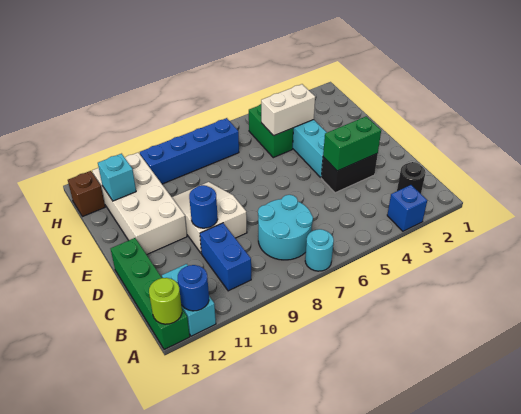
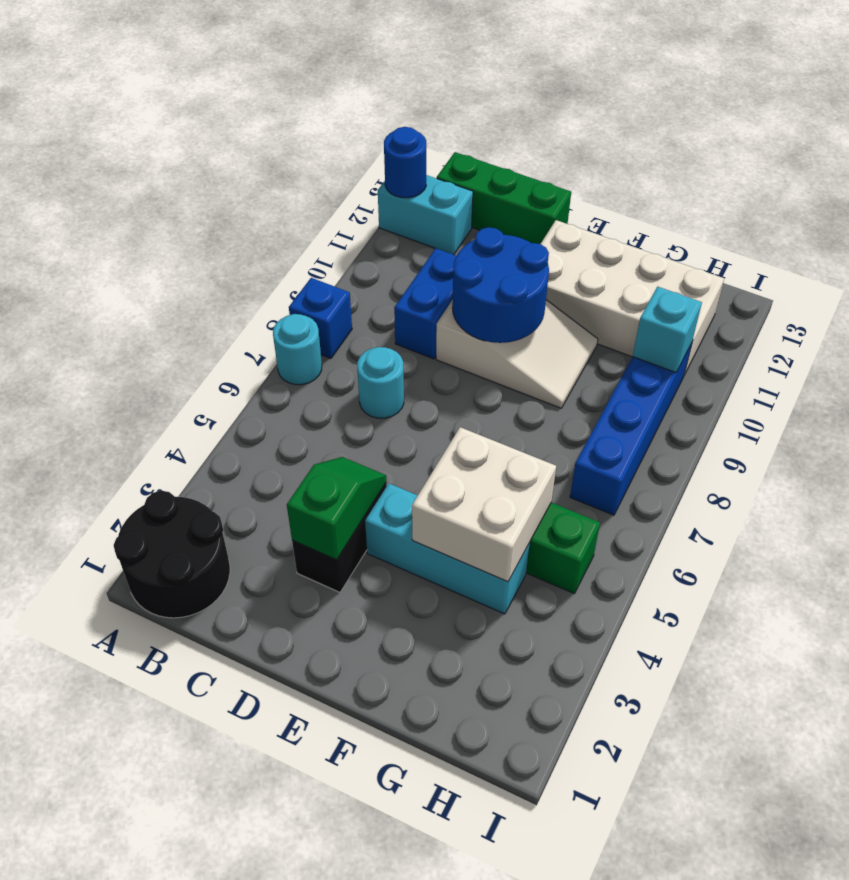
blue 1x1 brick [387,185,427,231] -> blue 1x1 brick moved to [289,278,352,358]
green 1x4 brick [111,238,190,350] -> green 1x3 brick [437,152,571,244]
lime 1x1 round brick [149,278,182,324] -> none
black 1x1 round brick [397,162,426,194] -> black 2x2 round brick [114,491,230,618]
cyan 2x2 round brick [258,195,313,260] -> cyan 1x1 round brick [357,347,404,418]
blue 1x2 brick [200,223,251,291] -> blue 1x2 brick turned to [394,248,456,359]
green 1x2 brick [323,116,381,171] -> green 1x2 slope [287,457,386,560]
blue 1x1 round brick [189,185,218,228] -> blue 2x2 round brick [452,227,549,343]
white 1x2 brick [261,84,315,136] -> white 2x2 brick [412,427,556,582]
cyan 1x1 brick [98,154,136,201] -> cyan 1x1 brick moved to [633,287,702,373]
brown 1x1 brick [68,171,105,217] -> none

